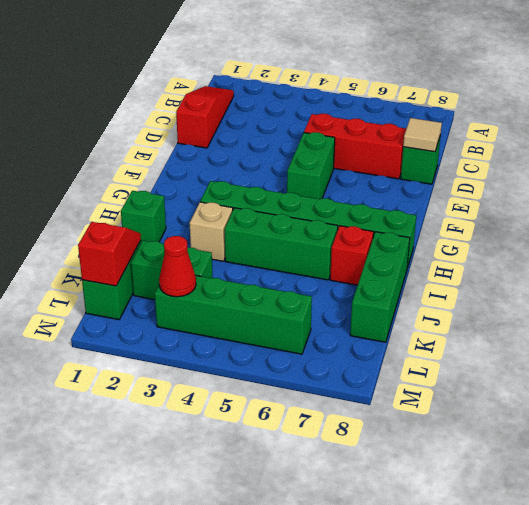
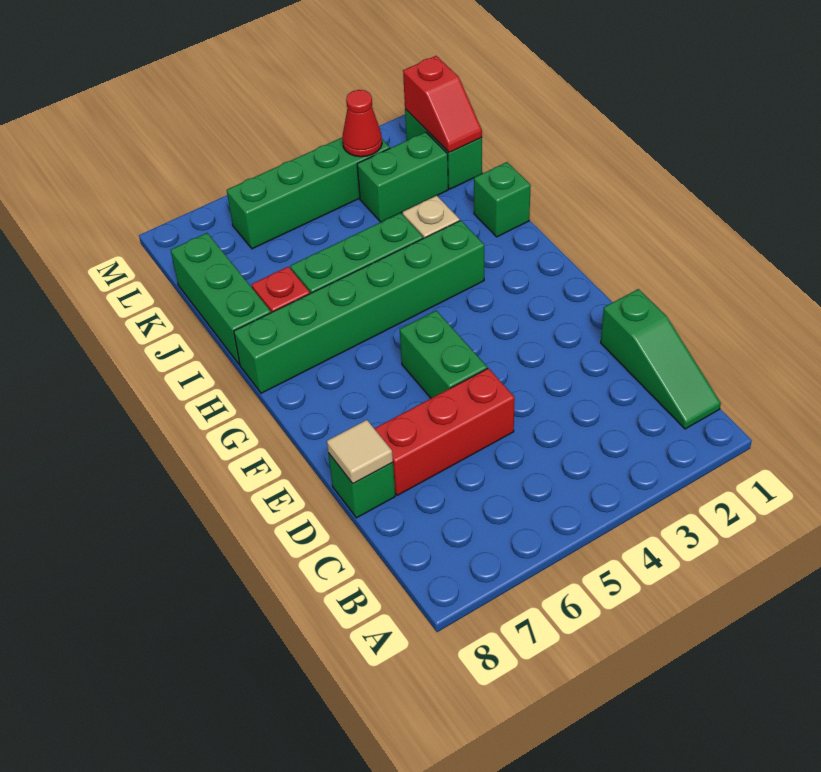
red 1x3 slope [176,86,234,148] -> green 1x3 slope [601,289,721,429]

